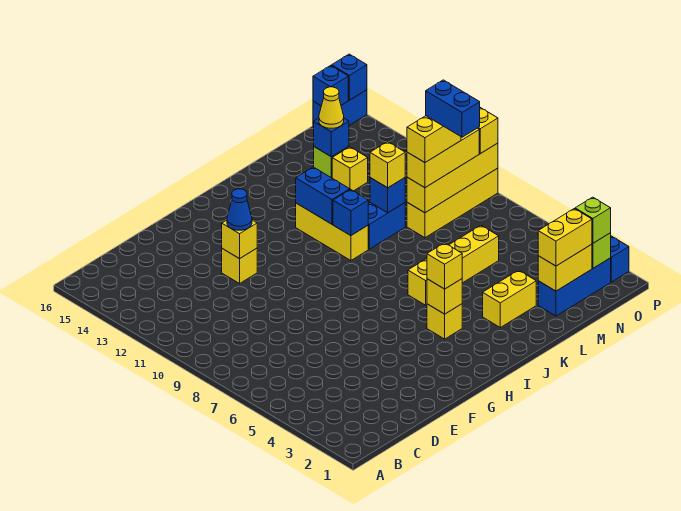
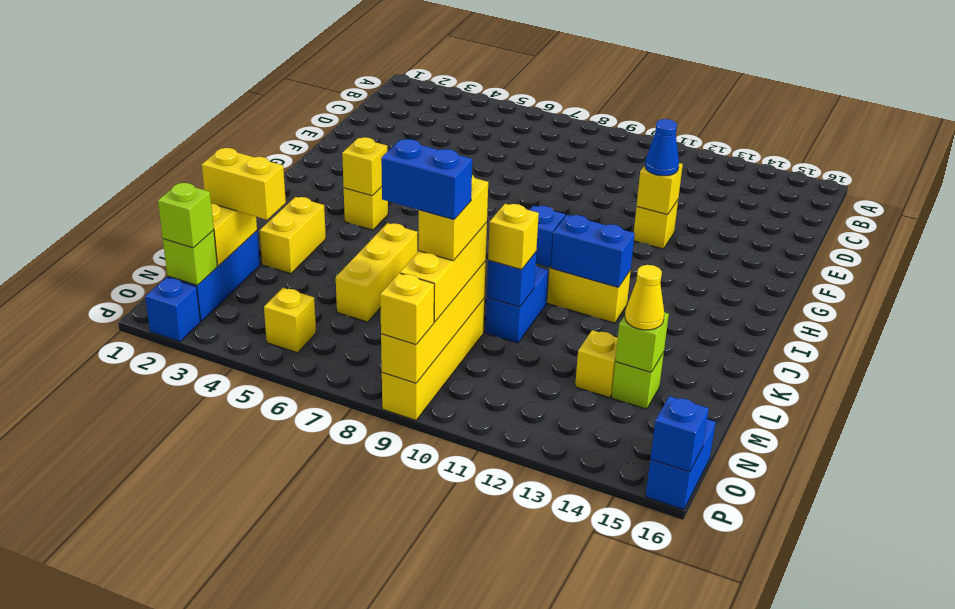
yellow 1x1 brick [427,243,462,289] -> yellow 1x1 brick moved to [264,288,316,353]
yellow 1x4 brick [408,225,499,305] -> yellow 1x3 brick [336,223,417,322]
yellow 1x2 brick [538,209,592,266] -> yellow 1x2 brick turned to [202,148,286,220]
blue 1x1 brick [314,118,349,157] -> lime 1x1 brick [615,312,669,372]
blue 1x1 brick [313,66,348,106] -> none

